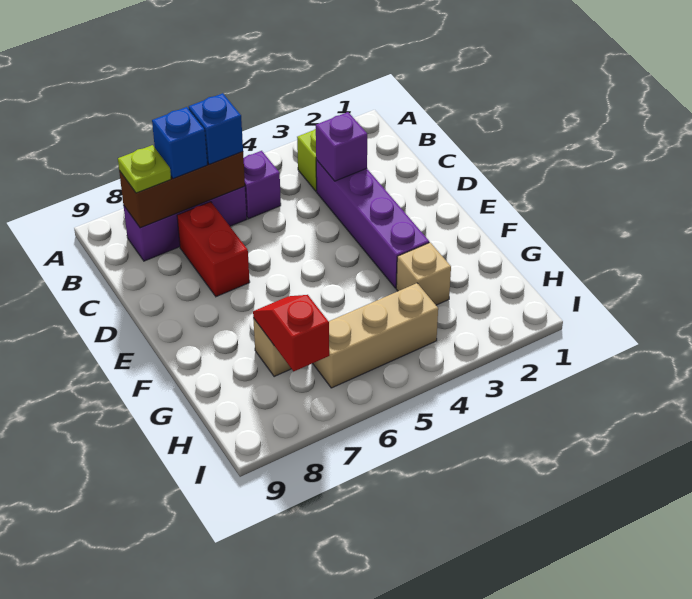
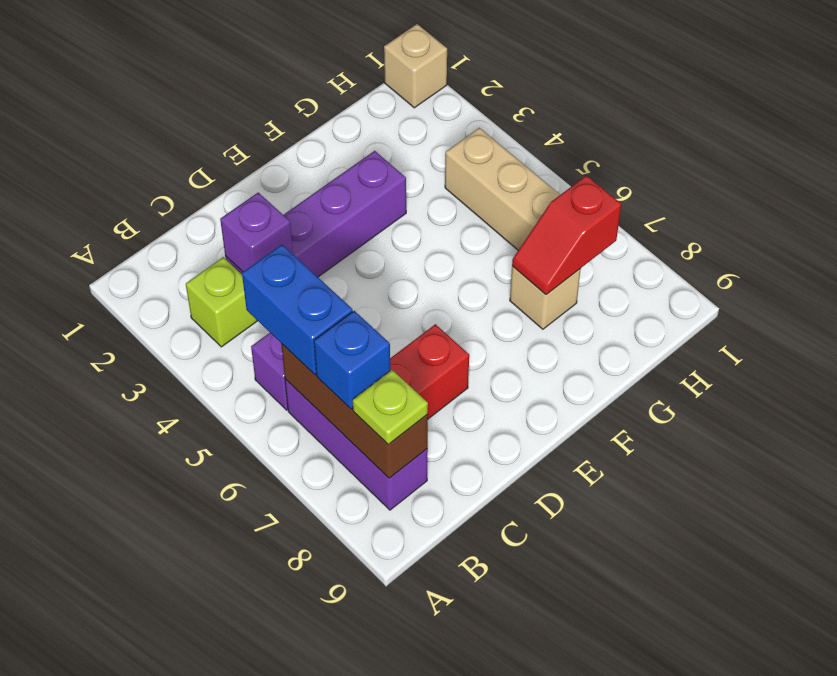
blue 1x1 brick [189,93,243,165] -> blue 1x2 brick [242,245,353,375]
tan 1x1 brick [396,243,451,305] -> tan 1x1 brick moved to [384,24,447,108]

